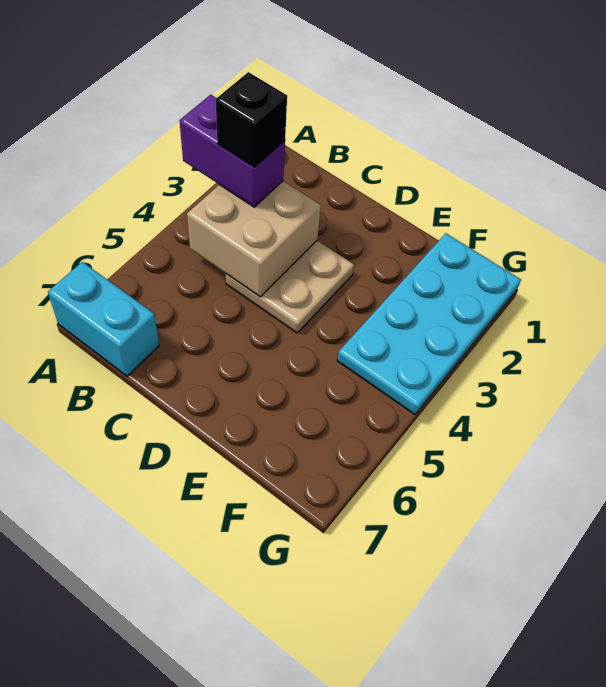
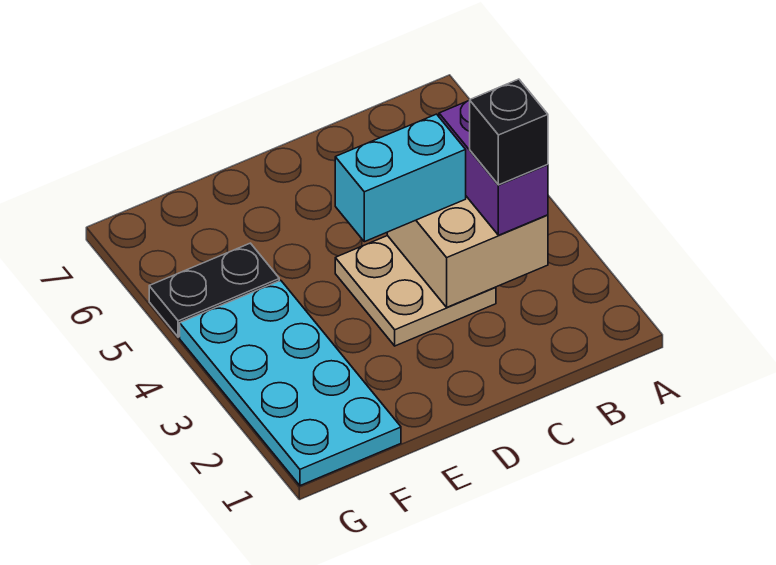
purple 1x2 brick [180,95,285,207] -> purple 1x2 brick turned to [439,100,548,235]
cyan 1x2 brick [48,262,159,376] -> cyan 1x2 brick moved to [335,114,466,242]
none -> black 1x2 plate [149,243,279,337]

